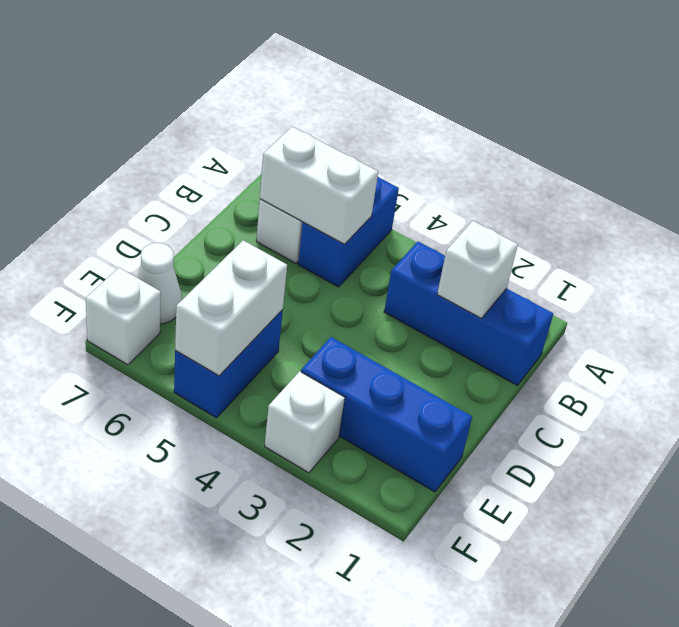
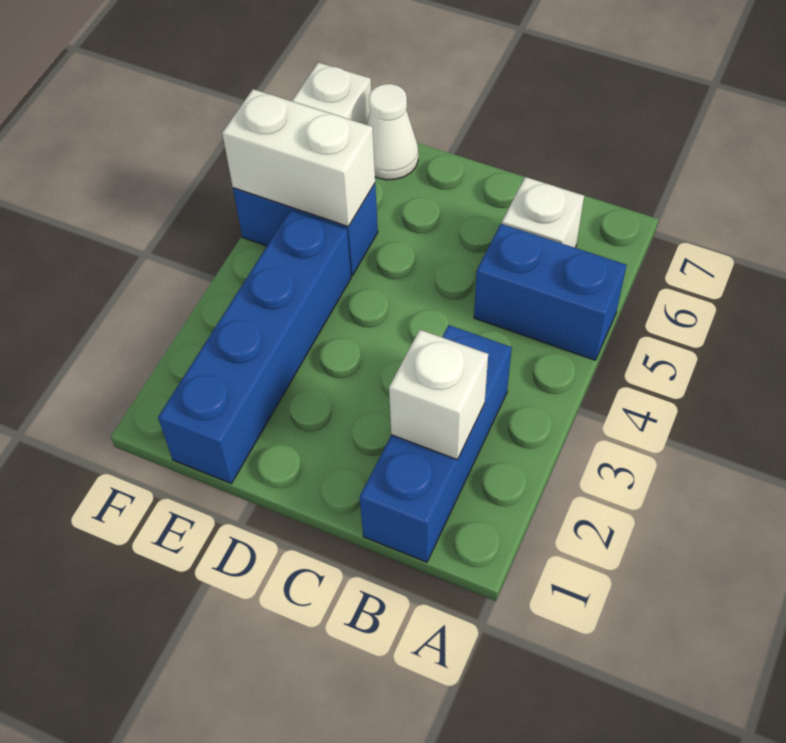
white 1x2 brick [260,127,378,244] -> none
blue 1x3 brick [301,337,472,492] -> blue 1x4 brick [158,210,351,483]
white 1x1 brick [265,371,345,473] -> none

